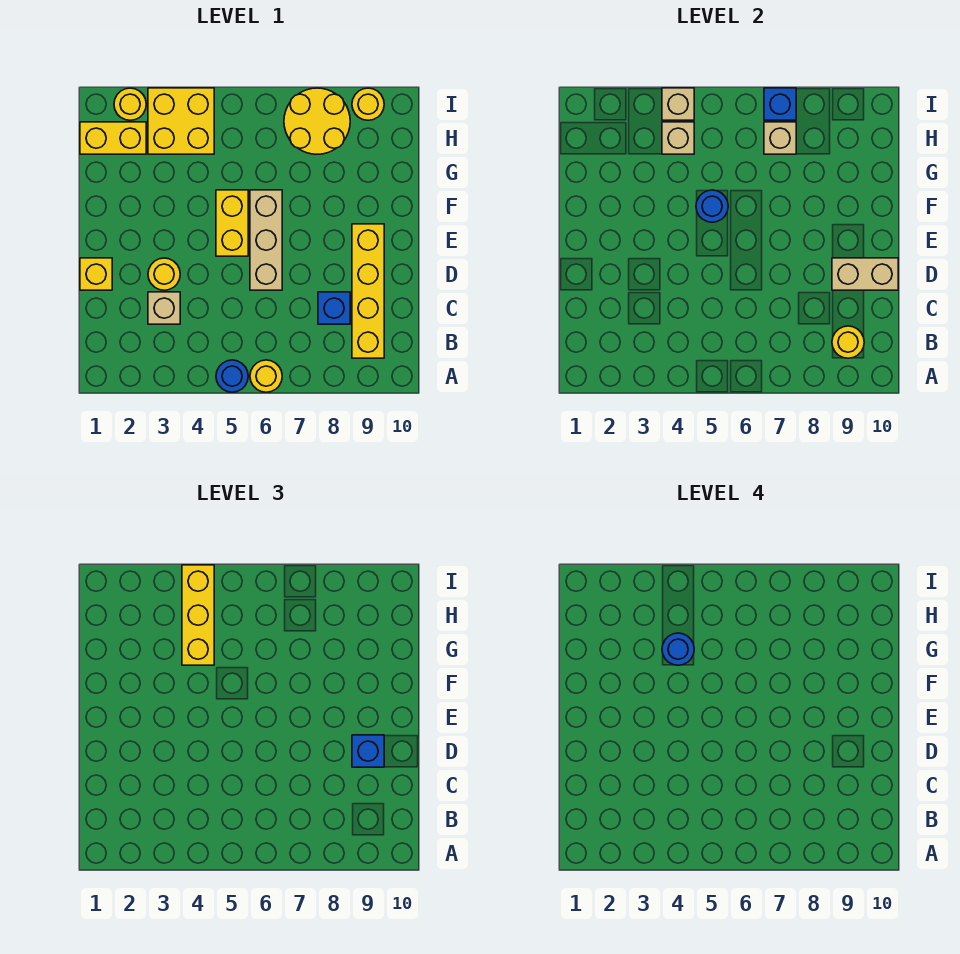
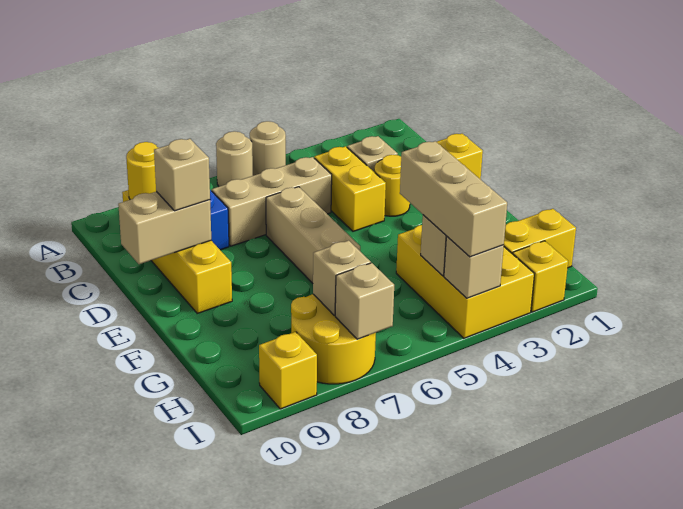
blue 1x1 round brick [216,360,248,392] -> tan 1x1 round brick [250,121,286,176]
yellow 1x1 round brick [250,360,282,392] -> tan 1x1 round brick [216,131,253,186]
none -> tan 1x3 brick [212,157,332,246]
blue 1x1 brick [352,735,384,767] -> tan 1x1 brick [154,139,210,211]
yellow 1x2 brick [216,190,248,256] -> yellow 1x2 brick moved to [314,146,386,231]
blue 1x1 round brick [696,190,728,222] -> none
yellow 1x3 brick [182,565,214,665] -> tan 1x3 brick [400,141,507,257]
blue 1x1 round brick [662,633,694,665] -> none
yellow 2x2 brick [148,88,214,154] -> yellow 2x3 brick [396,225,534,338]
yellow 1x1 round brick [114,88,146,120] -> yellow 1x1 brick [513,241,568,312]
blue 1x1 brick [764,88,796,120] -> tan 1x1 brick [335,263,394,339]
yellow 1x1 round brick [352,88,384,120] -> yellow 1x1 brick [259,332,317,409]

